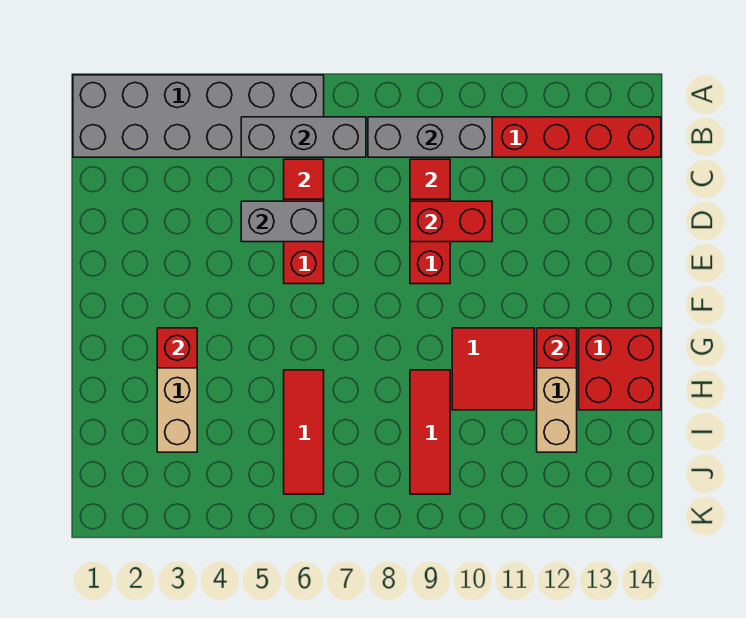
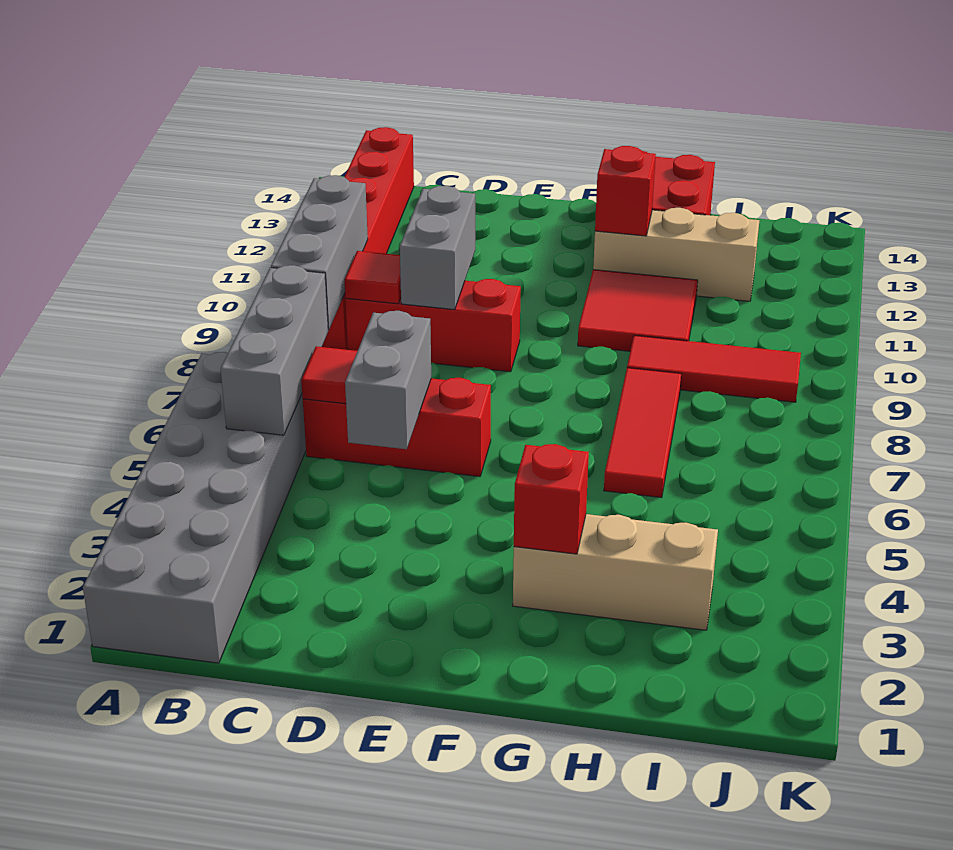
red 1x2 brick [410,201,492,242] -> grey 1x2 brick [400,186,475,310]
red 1x3 tile [284,370,324,494] -> red 1x3 tile turned to [604,368,681,498]

